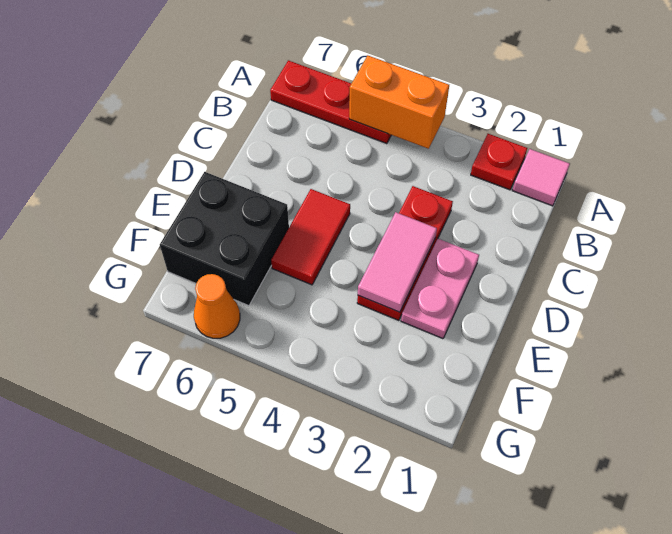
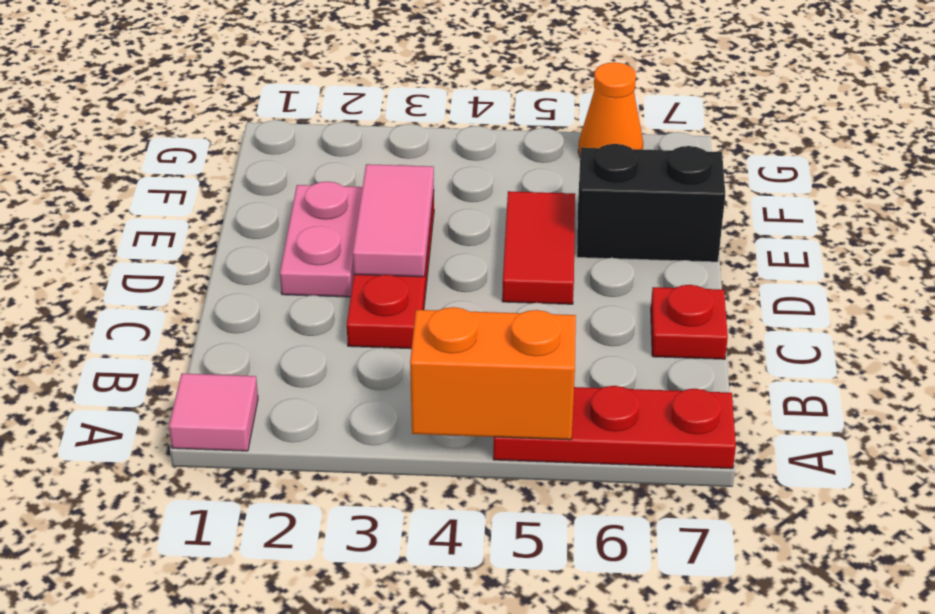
red 1x1 plate [471,134,527,190] -> red 1x1 plate moved to [651,285,728,359]
black 2x2 brick [160,172,289,306] -> black 1x2 brick [577,144,725,262]

